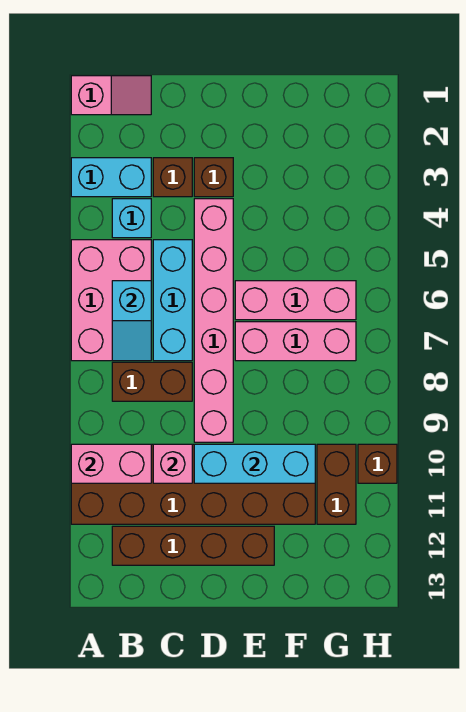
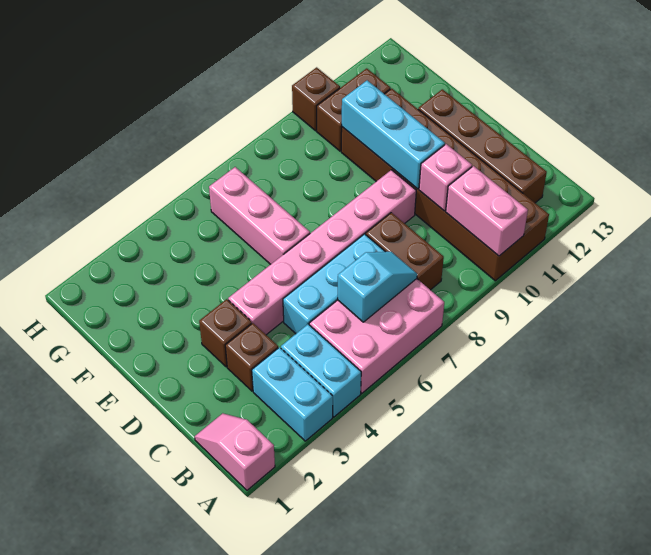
cyan 1x1 brick [112,199,151,238] -> cyan 1x2 brick [281,324,361,417]
pink 1x3 brick [235,322,356,361] -> none

